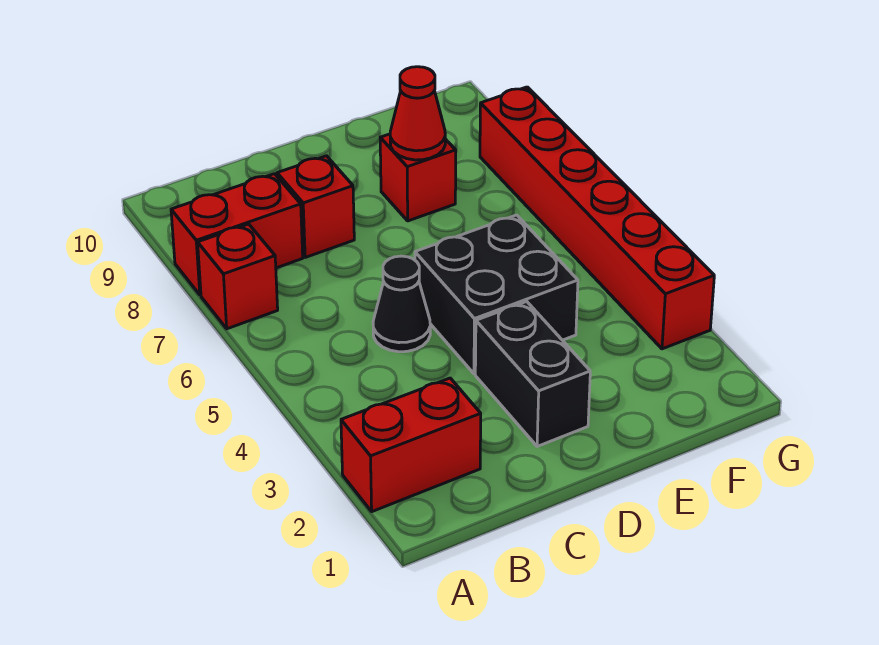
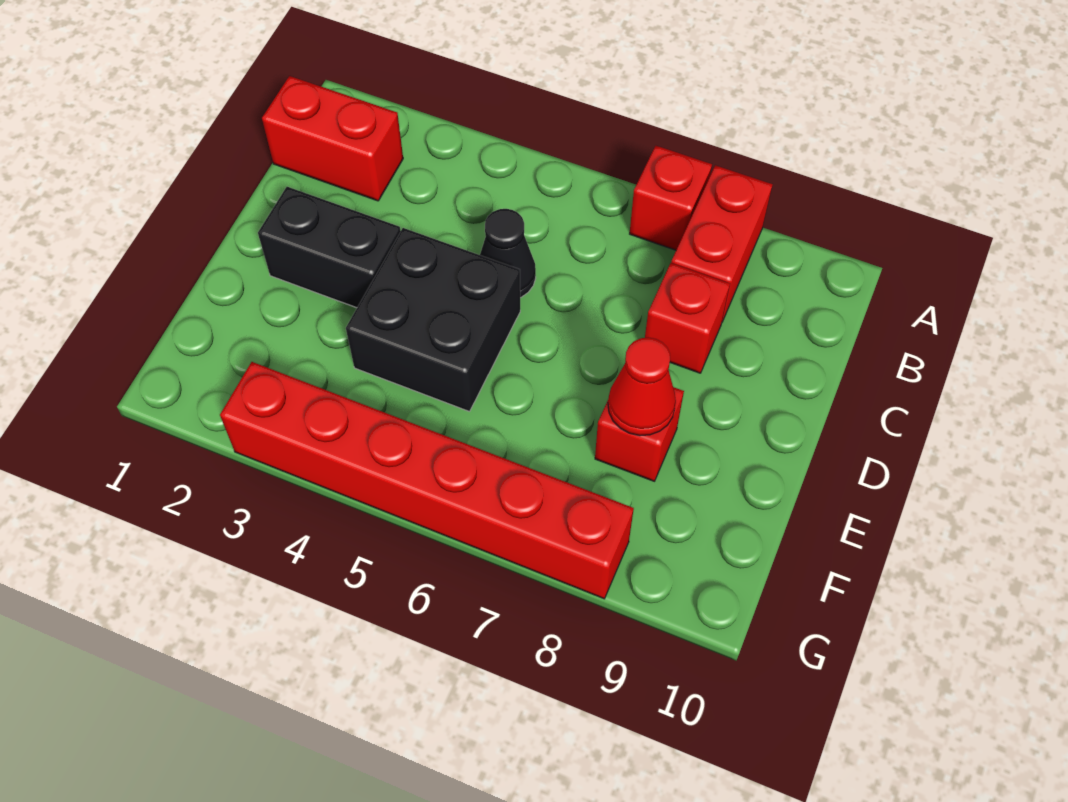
red 1x2 brick [341,378,481,512] -> red 1x2 brick turned to [262,76,403,201]

